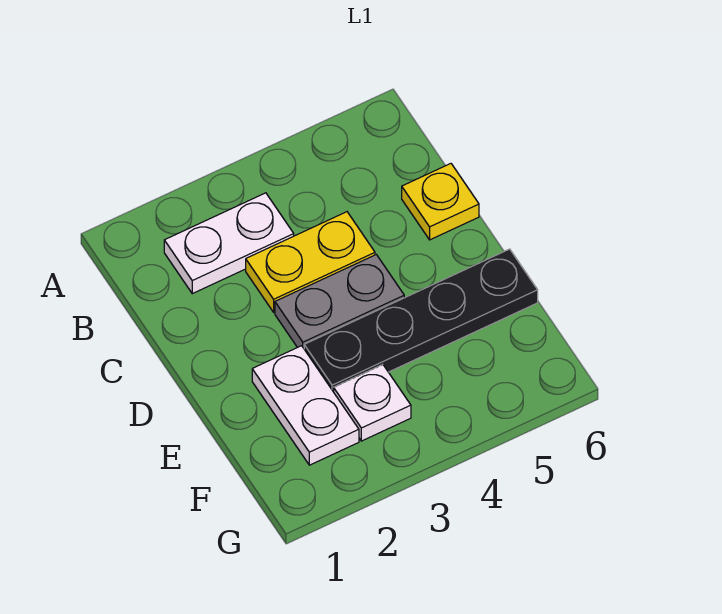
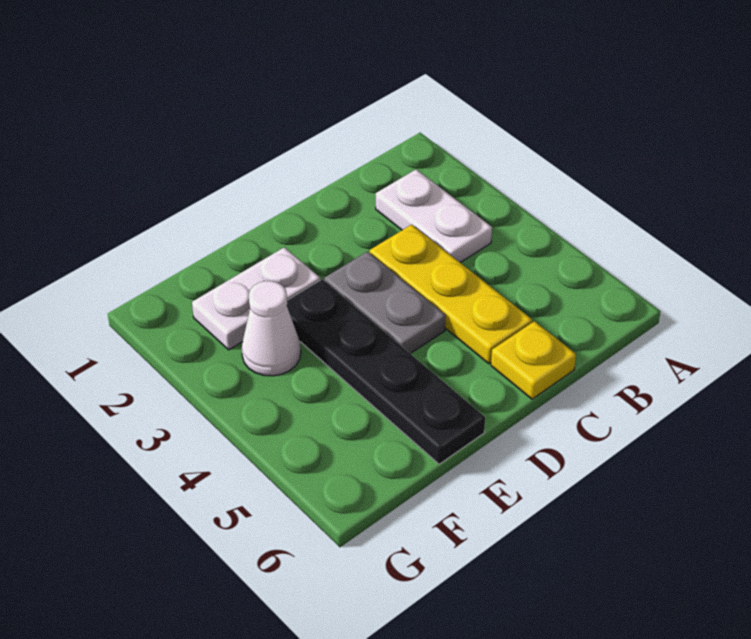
yellow 1x2 plate [246,212,375,312] -> yellow 1x3 plate [370,225,532,364]
white 1x1 plate [334,365,411,441] -> white 1x1 cone [242,281,301,376]

